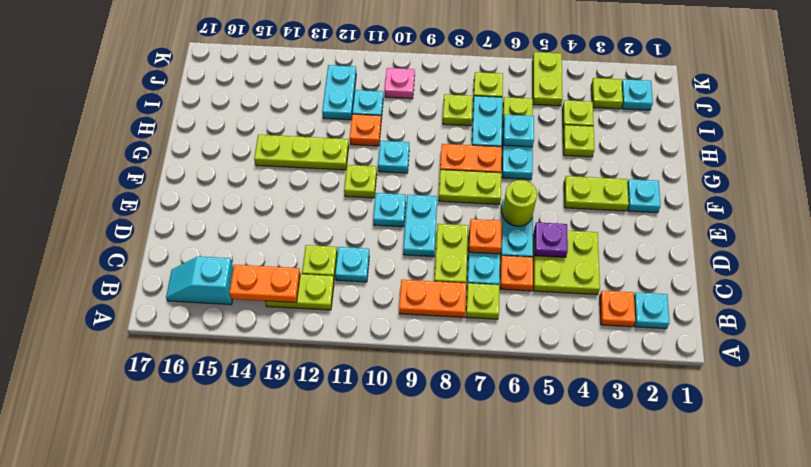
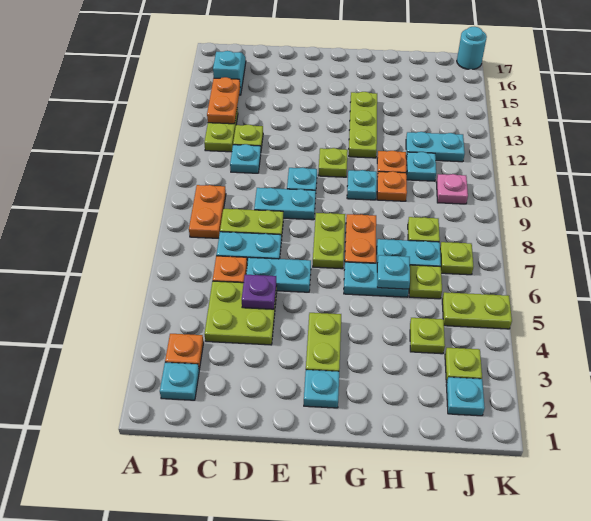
lime 1x1 plate [466,283,500,319] -> none
orange 1x1 plate [469,219,502,254] -> orange 1x1 plate moved to [377,171,407,201]
lime 1x1 round brick [502,180,537,226] -> none
lime 1x1 plate [563,125,595,157] -> none
none -> cyan 1x1 round brick [457,27,487,69]

